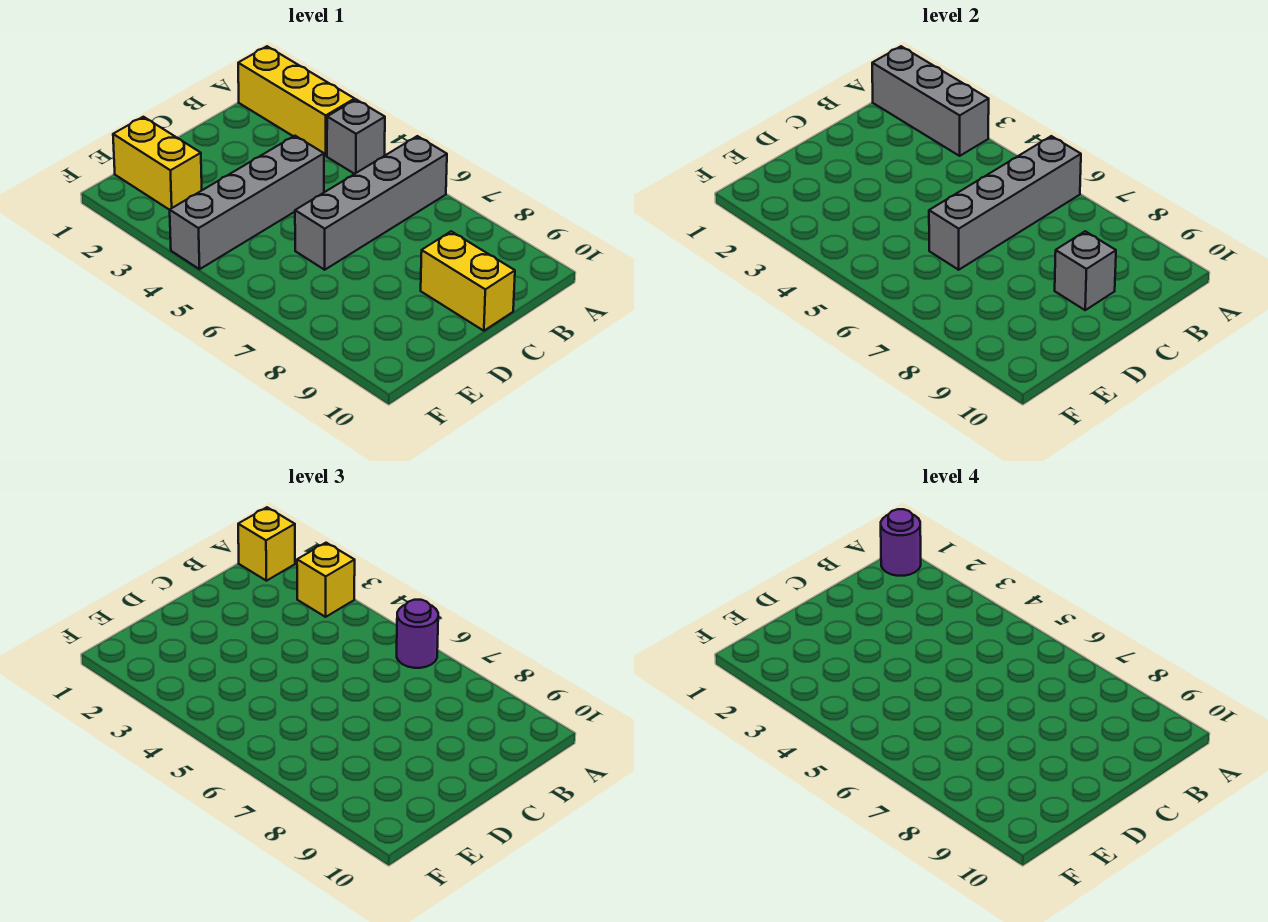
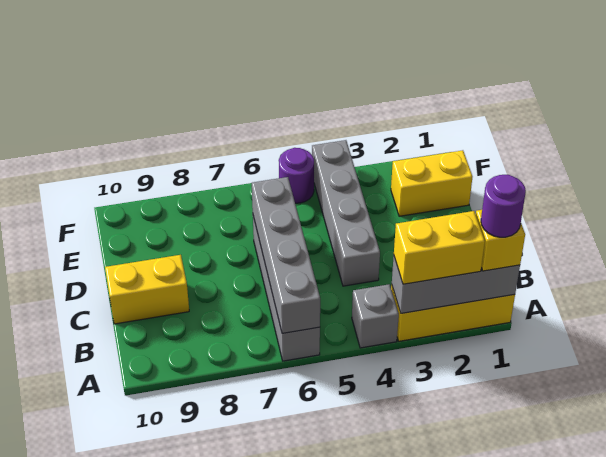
yellow 1x1 brick [297,543,355,617] -> yellow 1x2 brick [394,211,485,284]
purple 1x1 round brick [397,600,438,668] -> purple 1x1 round brick moved to [279,148,314,203]
grey 1x1 brick [1055,231,1116,310] -> none

